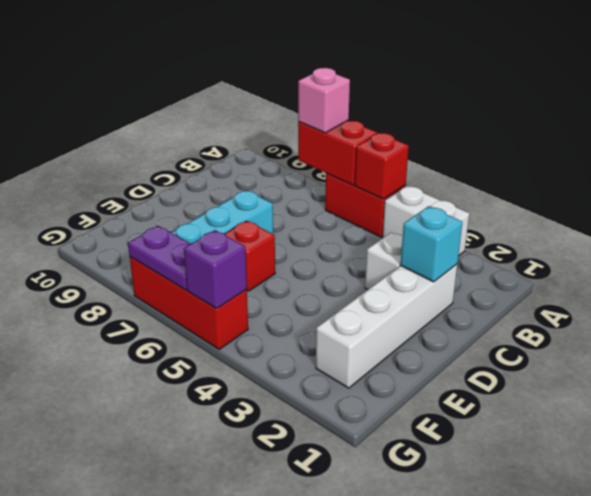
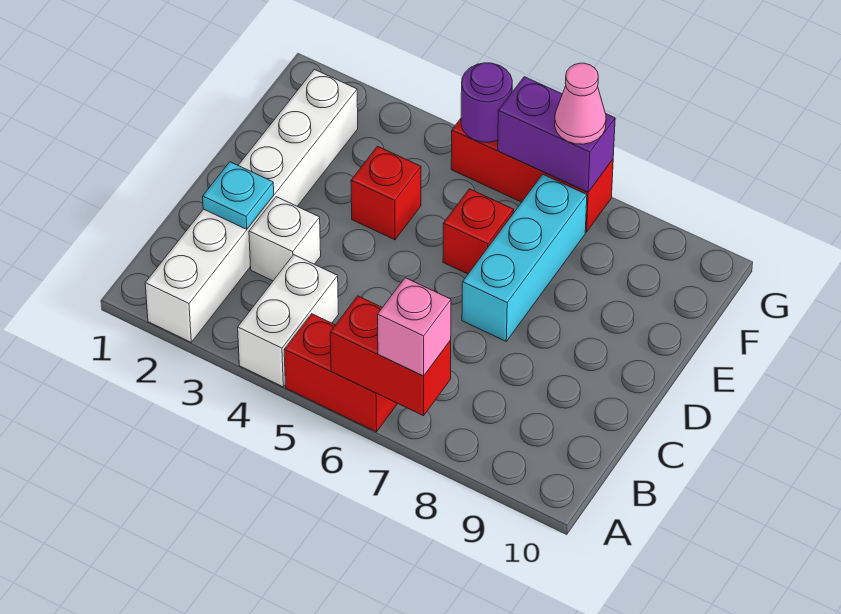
white 1x2 brick [383,186,469,256] -> white 1x2 brick turned to [238,255,339,387]
red 1x1 brick [355,133,409,199] -> red 1x1 brick moved to [351,146,421,240]
white 1x4 brick [316,264,457,388] -> white 1x6 brick [145,69,358,342]
cyan 1x1 brick [401,206,462,282] -> cyan 1x1 plate [203,162,274,229]
purple 1x1 brick [184,230,247,308] -> purple 1x1 round brick [461,63,512,142]
purple 1x2 plate [128,226,190,290] -> purple 1x2 brick [498,77,615,192]
none -> pink 1x1 cone [555,63,606,144]

